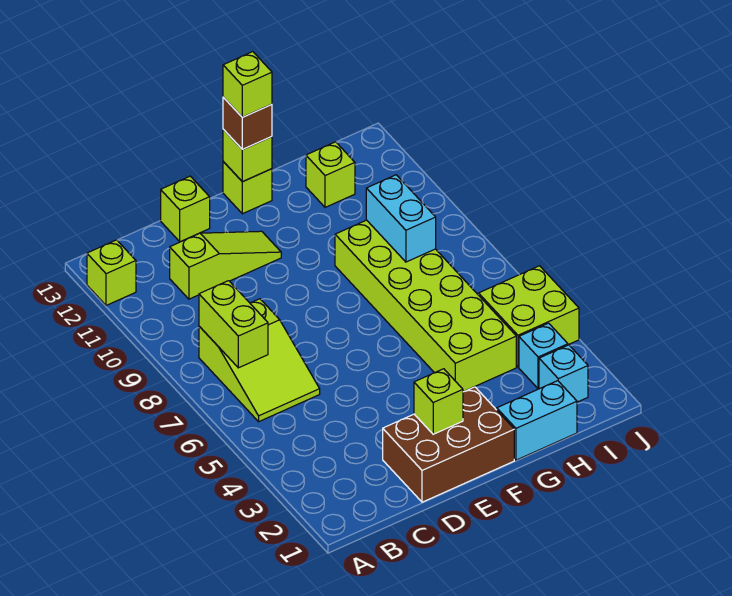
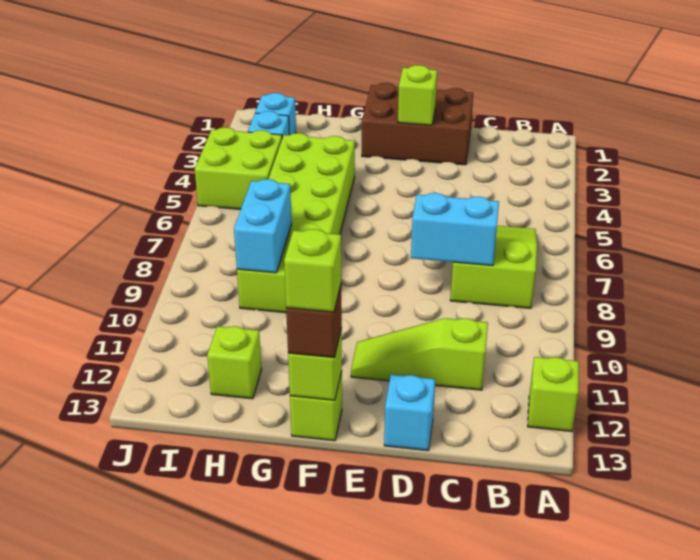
lime 1x2 brick [199,281,268,368] -> none
lime 1x1 brick [161,176,210,242] -> cyan 1x1 brick [384,375,435,451]
cyan 1x2 brick [496,381,577,460] -> cyan 1x2 brick moved to [411,193,499,266]

